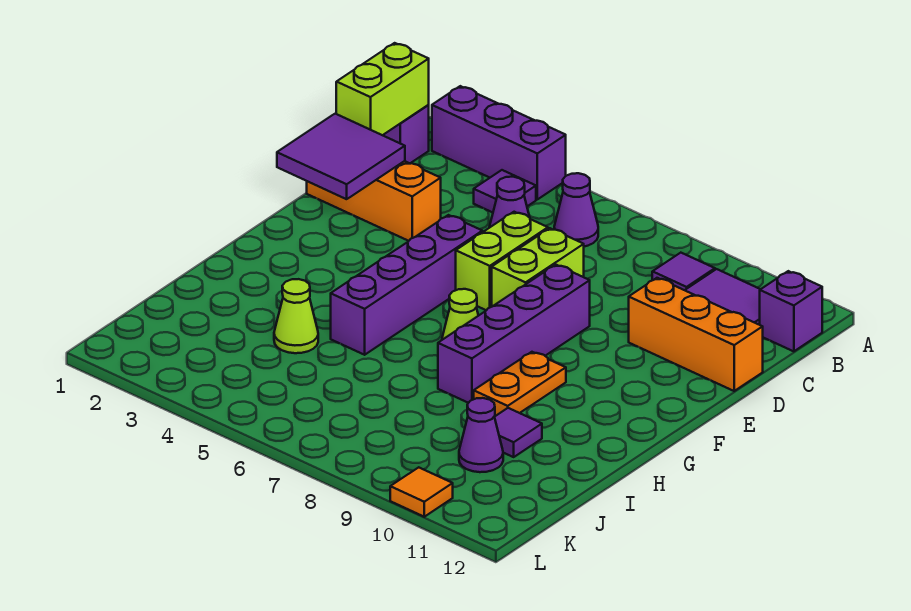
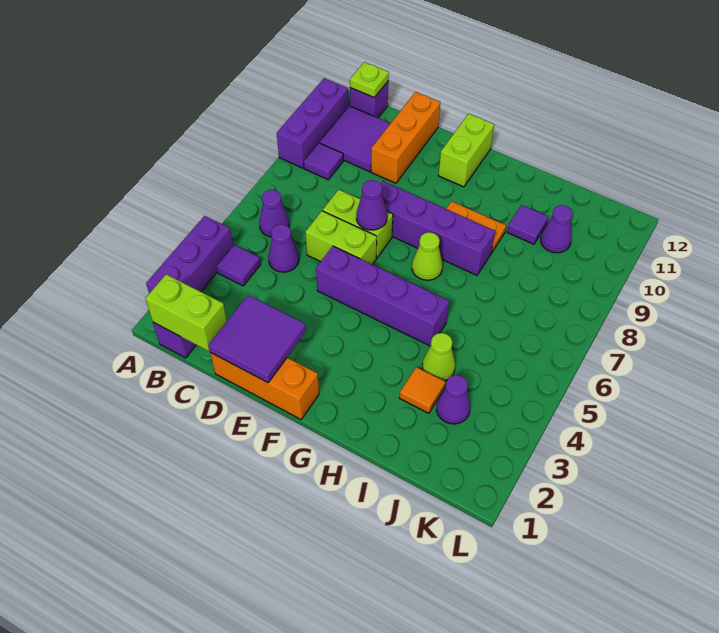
none -> purple 1x3 brick [277,78,348,168]
none -> lime 1x1 plate [350,62,389,97]
orange 1x3 brick [307,161,441,241] -> orange 1x3 brick turned to [210,353,319,419]
none -> purple 1x1 cone [356,180,387,230]
none -> lime 1x2 brick [438,114,494,187]
none -> purple 1x1 cone [436,375,470,424]
orange 1x1 tile [390,467,453,517] -> orange 1x1 tile moved to [400,367,445,413]

